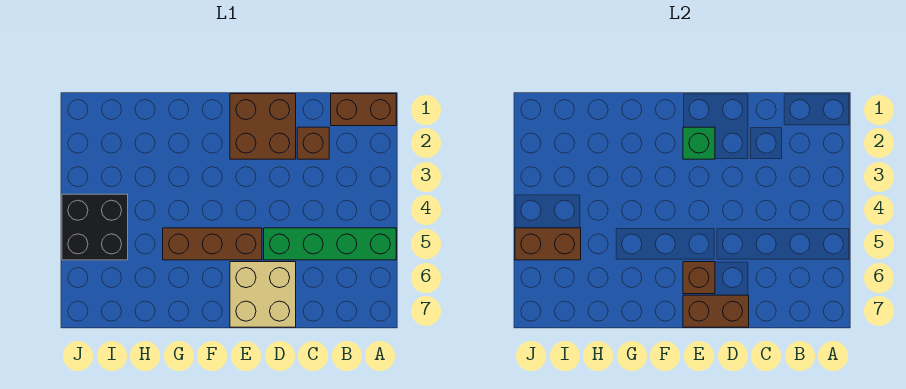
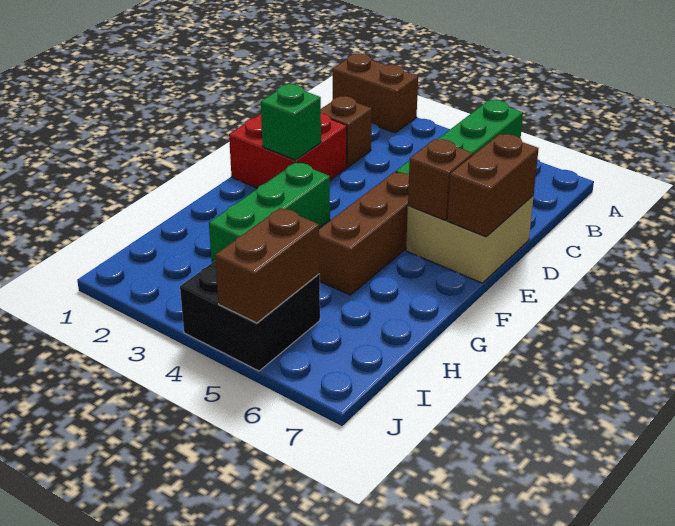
brown 1x2 brick [331,94,396,126] -> brown 1x2 brick turned to [333,54,418,133]
brown 2x2 brick [230,94,296,159] -> red 2x2 brick [229,113,347,188]
none -> green 1x3 brick [209,162,330,263]

